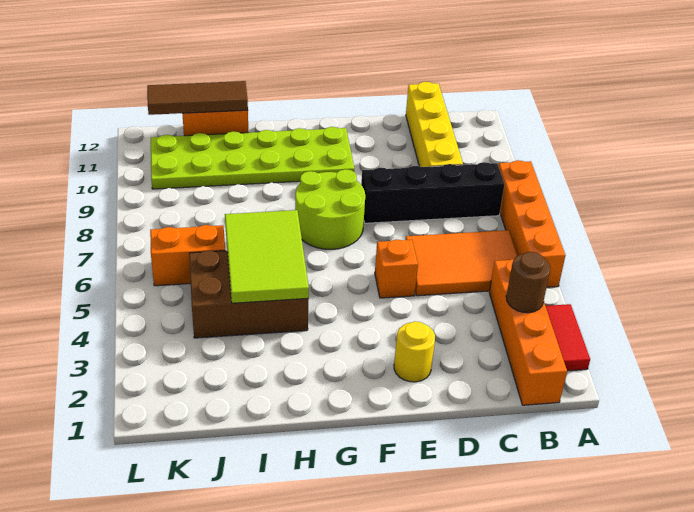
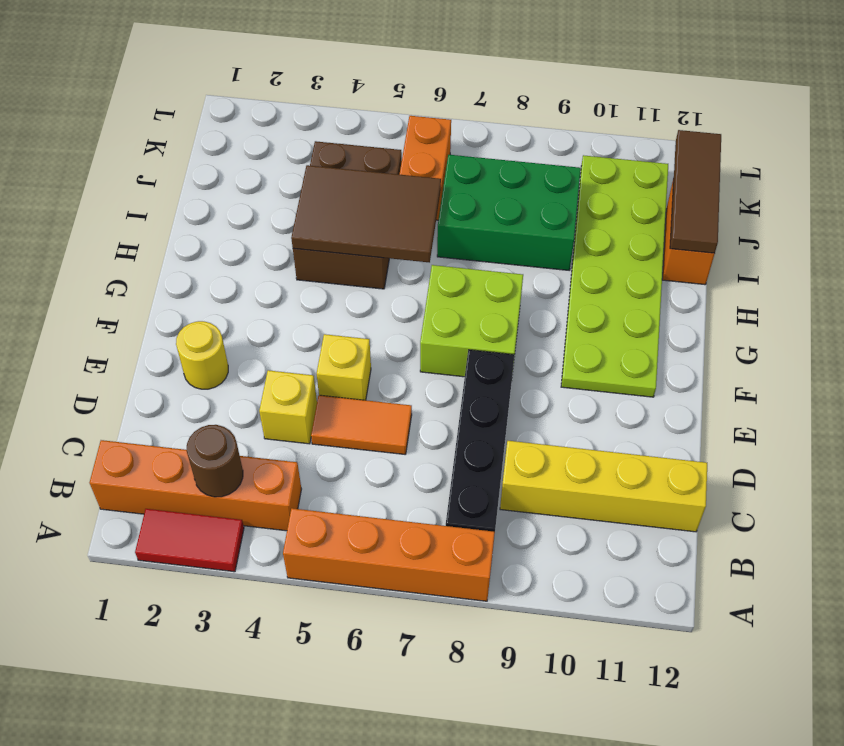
orange 2x3 tile [406,230,517,296] -> orange 1x2 tile [311,395,412,454]
none -> yellow 1x1 brick [259,370,317,444]
orange 1x1 brick [375,239,418,298] -> yellow 1x1 brick [317,334,371,400]
lime 2x2 round brick [295,169,365,249] -> lime 2x2 brick [420,265,523,377]
lime 2x3 tile [225,210,309,303] -> brown 2x3 tile [291,165,441,263]
none -> green 2x3 brick [437,155,581,270]

